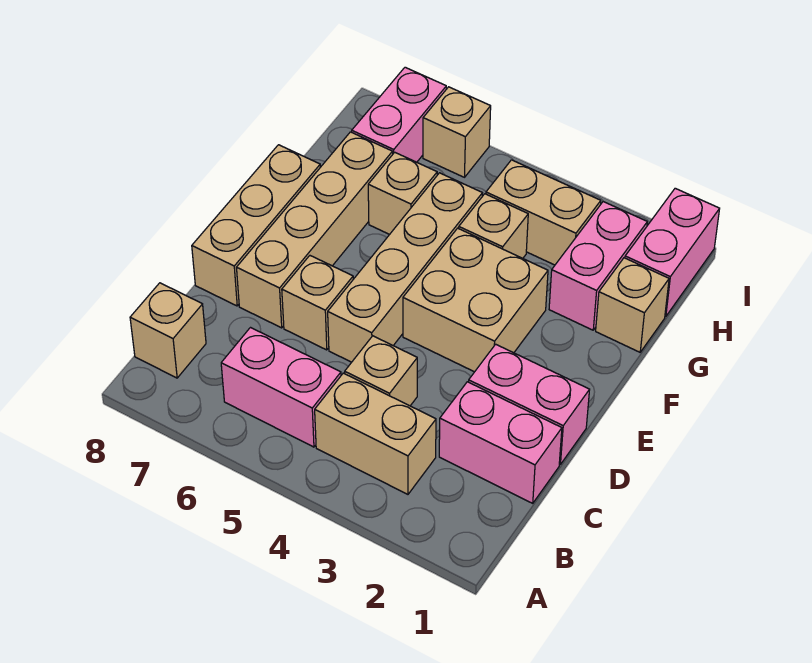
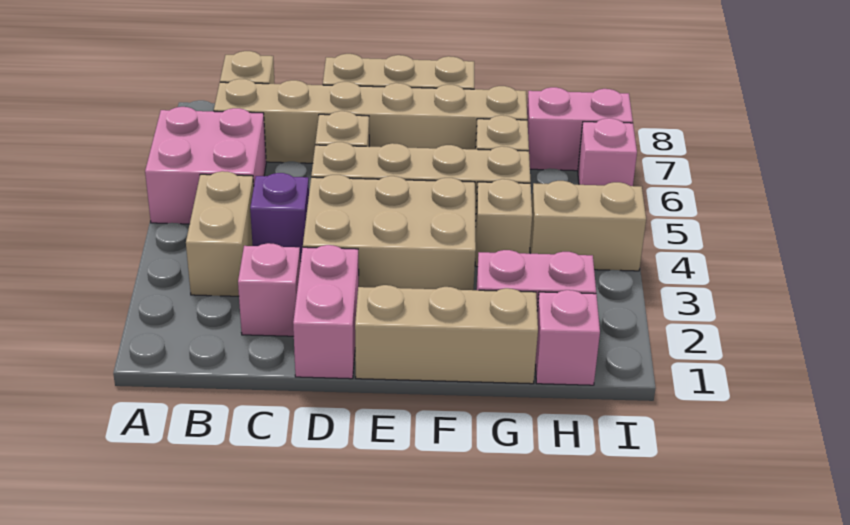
pink 1x2 brick [221,328,341,447] -> pink 2x2 brick [145,107,266,224]
pink 1x2 brick [439,382,562,503] -> pink 1x1 brick [238,243,300,336]
tan 1x1 brick [345,336,417,406] -> purple 1x1 brick [250,173,309,262]
tan 1x4 brick [237,132,393,328] -> tan 1x6 brick [214,79,527,163]
tan 2x2 brick [403,228,548,372] -> tan 2x3 brick [303,175,476,290]
tan 1x1 brick [596,258,669,352] -> tan 1x3 brick [355,285,538,384]
pink 1x2 brick [625,188,720,317] -> pink 1x1 brick [535,290,600,385]
tan 1x2 brick [486,160,601,265] -> tan 1x2 brick turned to [530,181,646,271]
tan 1x1 brick [423,87,491,177] -> pink 1x1 brick [578,118,637,186]

